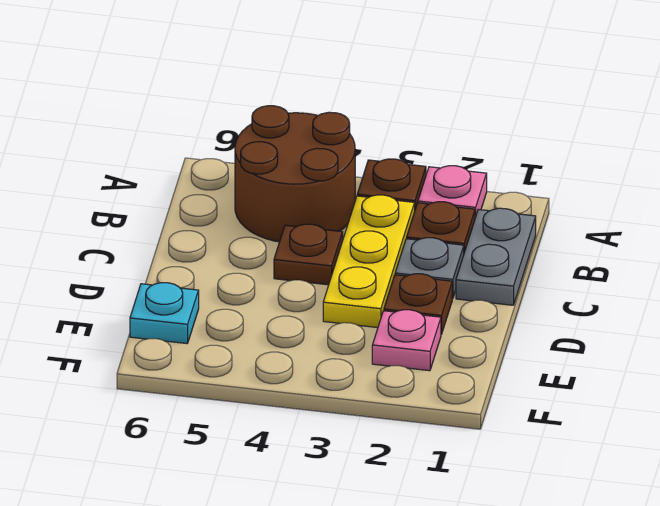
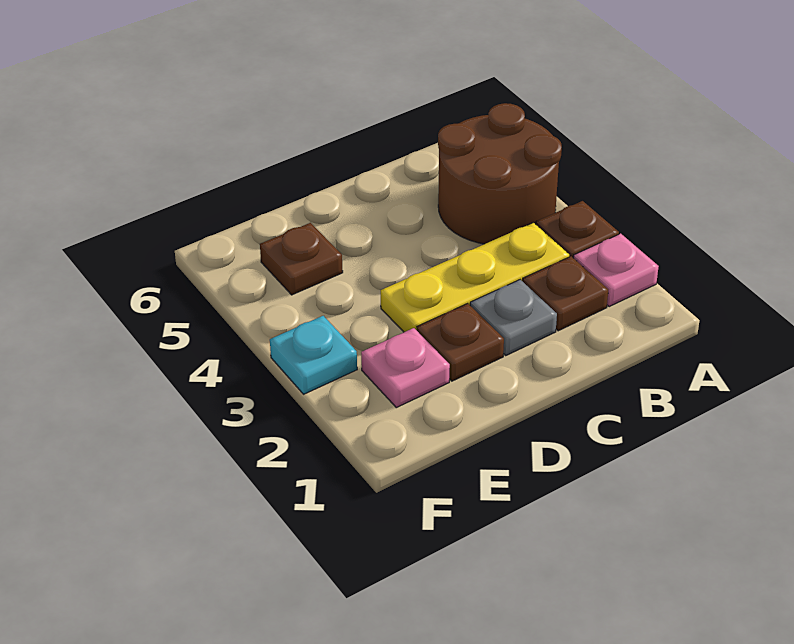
grey 1x2 plate [456,208,536,305] -> none
brown 1x1 plate [274,224,343,285] -> brown 1x1 plate moved to [260,223,343,295]
cyan 1x1 plate [130,283,199,344] -> cyan 1x1 plate moved to [270,316,357,394]

